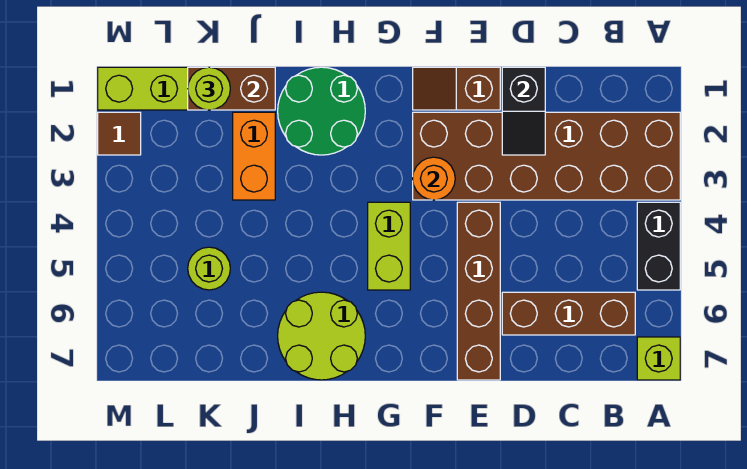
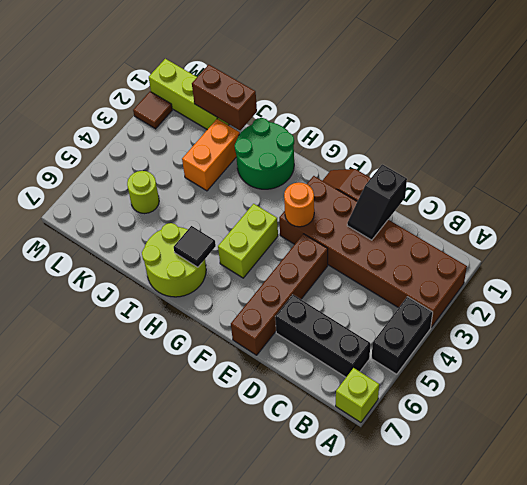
brown 1x3 brick [502,292,635,335] -> black 1x3 brick [275,295,370,377]
none -> black 1x1 tile [174,226,216,267]
lime 1x1 round brick [188,67,230,110] -> none

